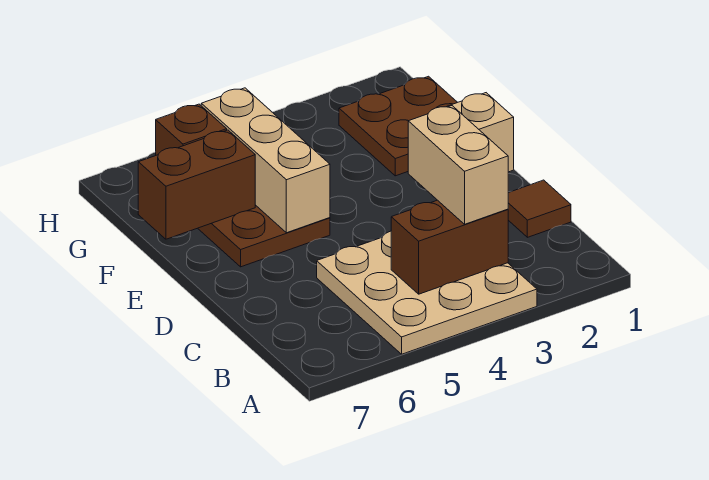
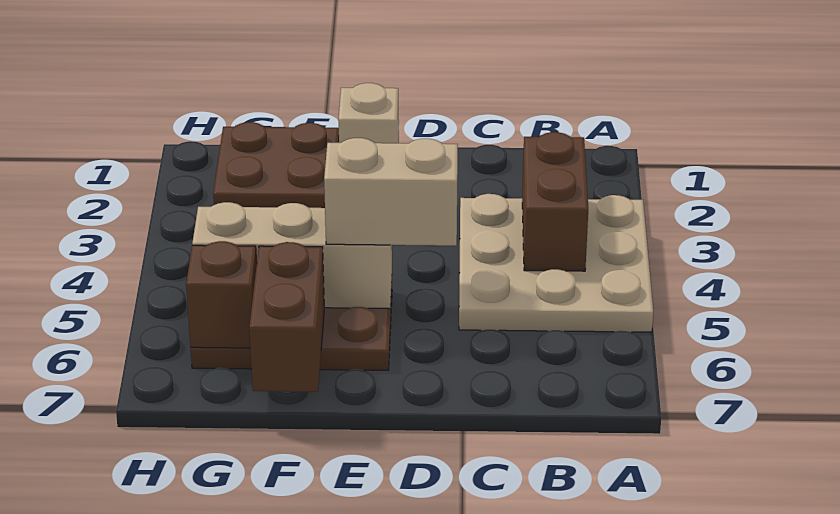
tan 1x2 brick [408,106,508,224] -> tan 1x2 brick moved to [324,138,458,246]
brown 1x1 tile [508,180,571,237] -> none

